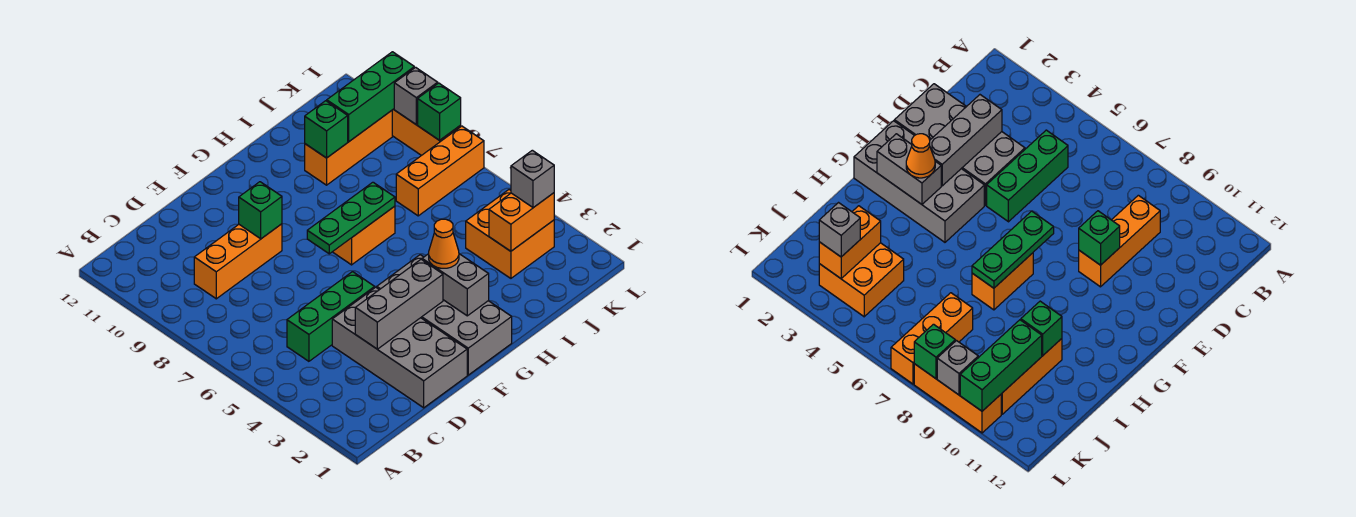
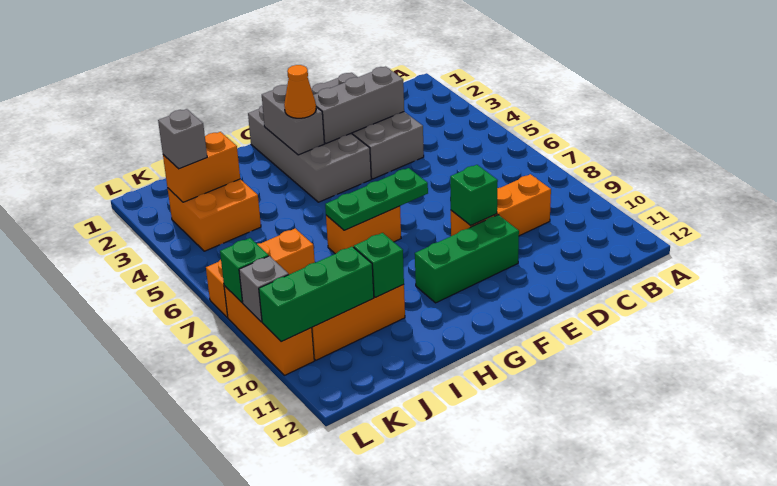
green 1x3 brick [287,272,375,361] -> green 1x3 brick moved to [415,215,519,303]

